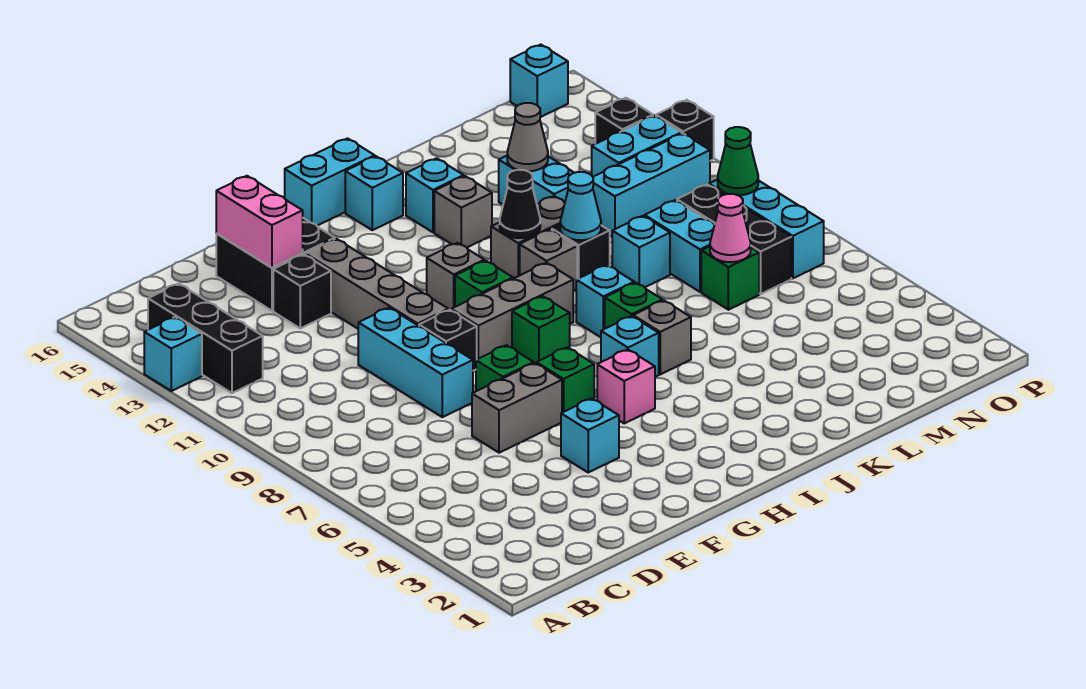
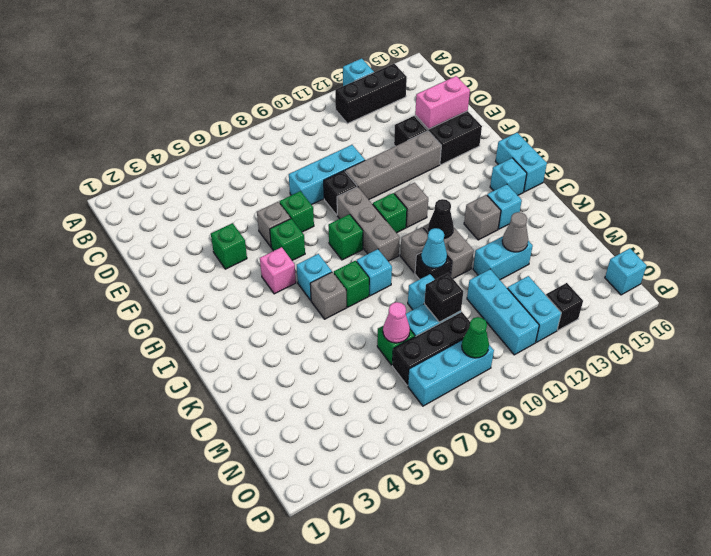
grey 1x2 brick [472,363,562,453] -> grey 1x1 brick [257,202,291,247]
cyan 1x1 brick [561,399,619,472] -> green 1x1 brick [211,223,247,269]
black 1x1 brick [656,100,714,161] -> black 1x1 brick moved to [424,273,463,322]

